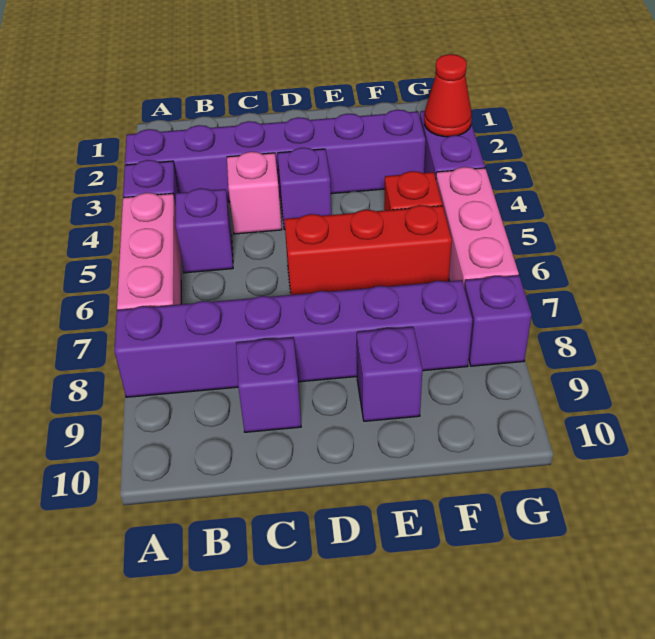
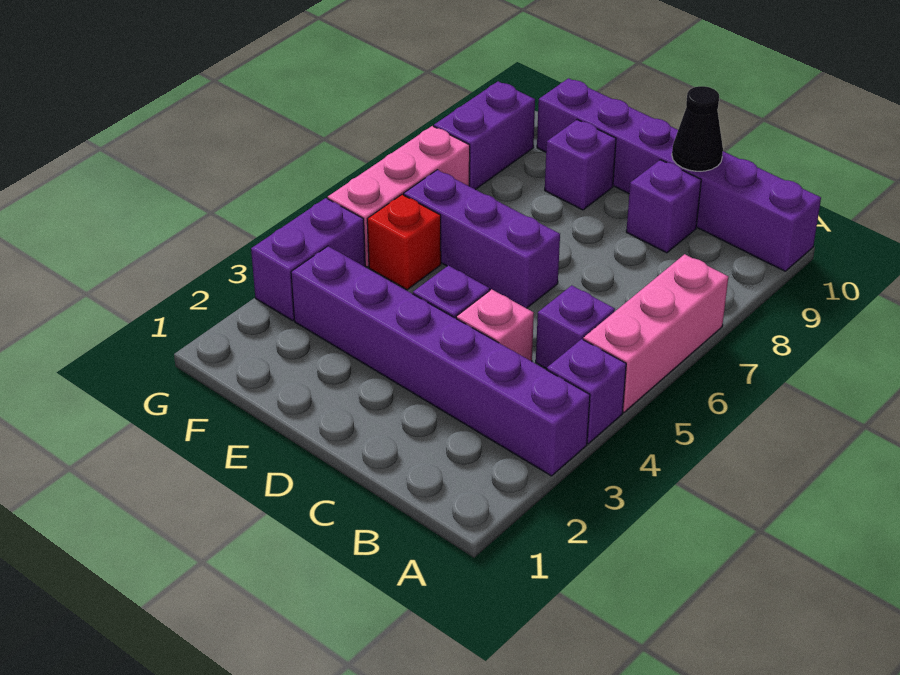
purple 1x6 brick [114,280,472,397] -> purple 1x6 brick moved to [537,78,821,271]
none -> black 1x1 cone [672,86,723,171]
red 1x3 brick [284,205,452,295] -> purple 1x3 brick [404,170,560,308]
red 1x1 cone [424,54,472,137] -> none
purple 1x1 brick [464,275,532,366] -> purple 1x2 brick [434,81,535,190]

